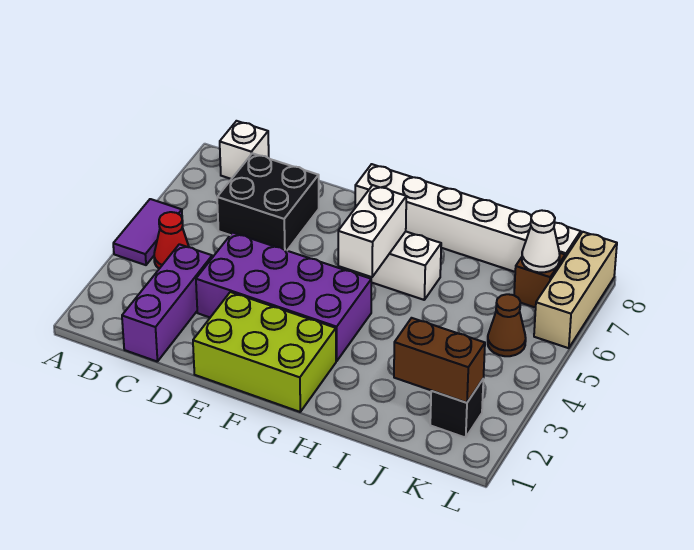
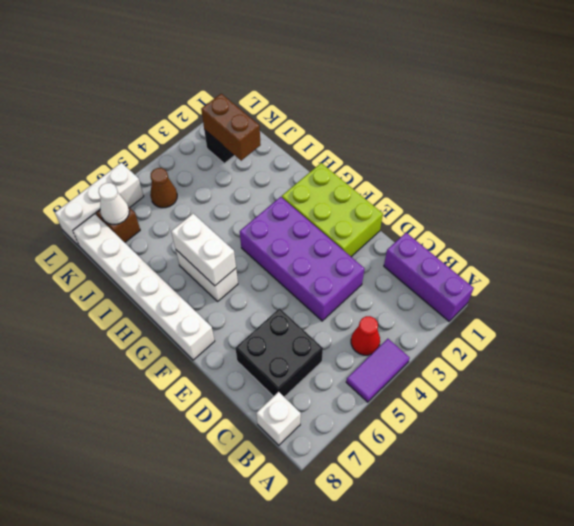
purple 1x3 brick [122,244,212,362] -> purple 1x3 brick turned to [384,233,474,321]
white 1x2 brick [338,185,406,277] -> white 1x2 brick turned to [171,214,236,286]
tan 1x3 brick [534,232,617,348] -> white 1x3 brick [55,163,144,246]

